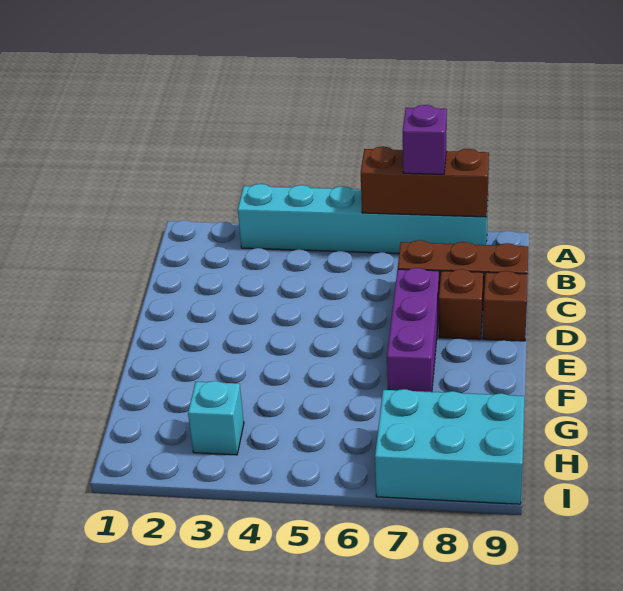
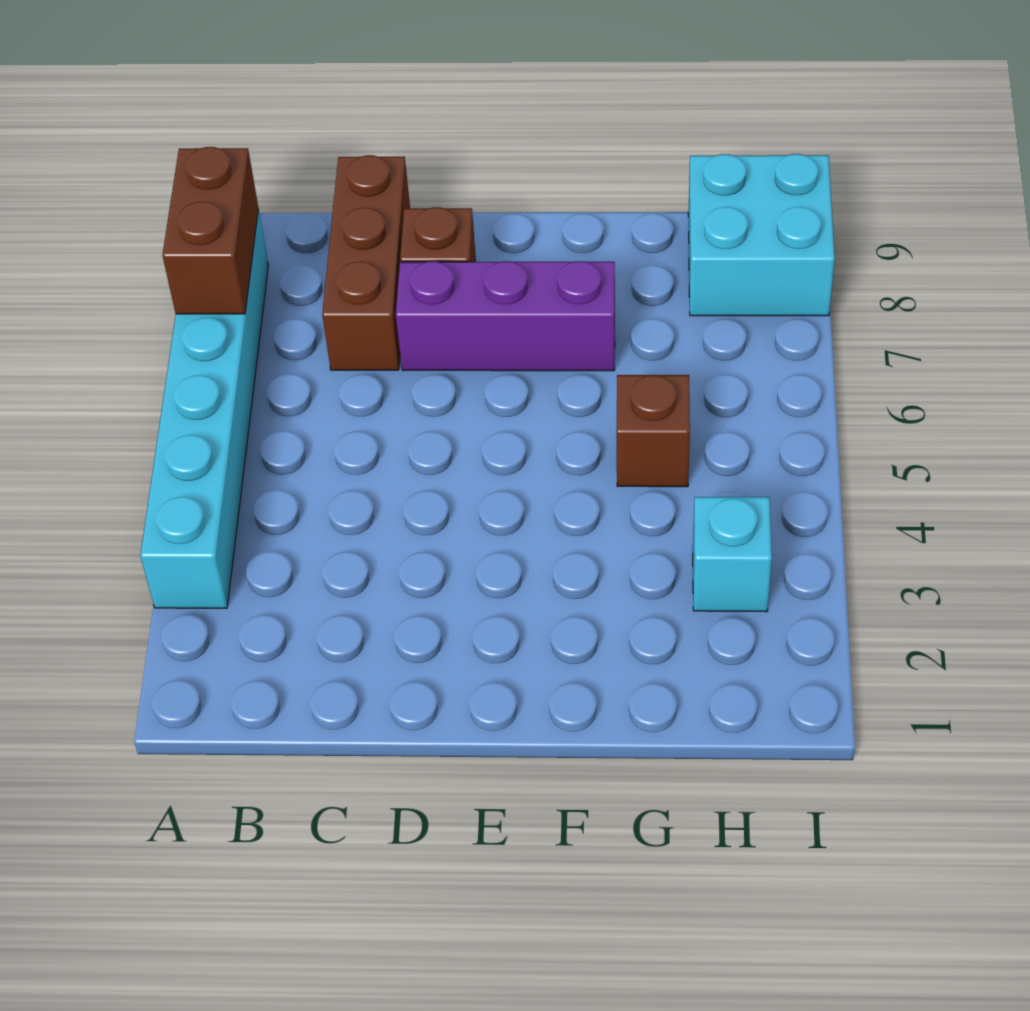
brown 1x3 brick [361,146,489,217] -> brown 1x2 brick [162,147,258,314]
purple 1x1 brick [403,105,447,174] -> none
brown 1x1 brick [483,271,528,341] -> brown 1x1 brick moved to [617,375,690,487]
cyan 2x3 brick [375,389,524,504] -> cyan 2x2 brick [688,154,835,316]

